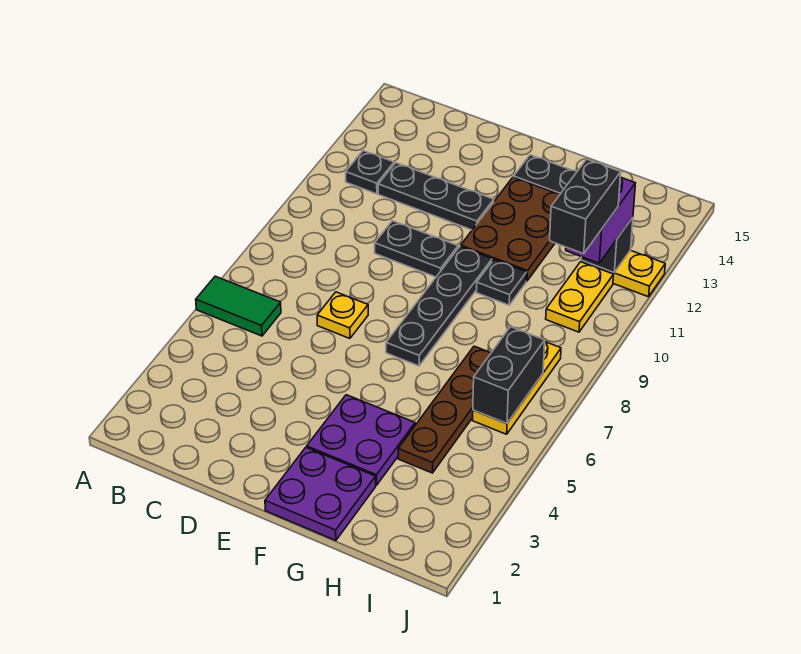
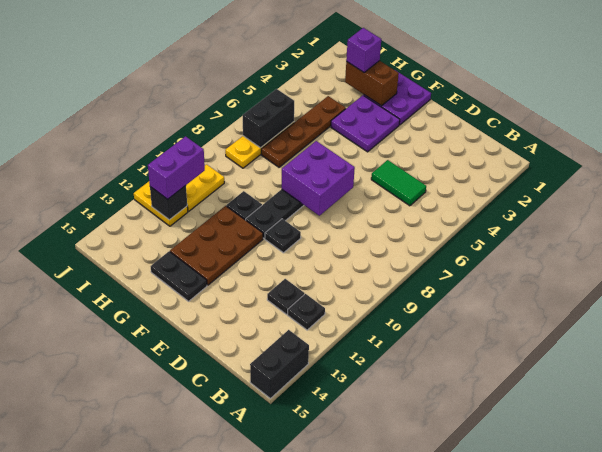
green 1x2 tile [196,276,281,336] -> green 1x2 tile moved to [371,160,426,206]
black 1x3 plate [378,163,494,230] -> black 1x1 plate [267,279,305,314]
yellow 1x1 plate [317,292,368,339] -> none
black 1x2 plate [375,221,458,277] -> black 1x1 plate [265,219,301,253]
none -> purple 2x2 brick [282,141,355,216]
none -> brown 1x2 brick [345,61,399,106]
none -> purple 1x1 brick [346,28,381,72]
black 1x2 brick [550,159,621,254] -> black 1x2 brick moved to [250,330,309,398]

